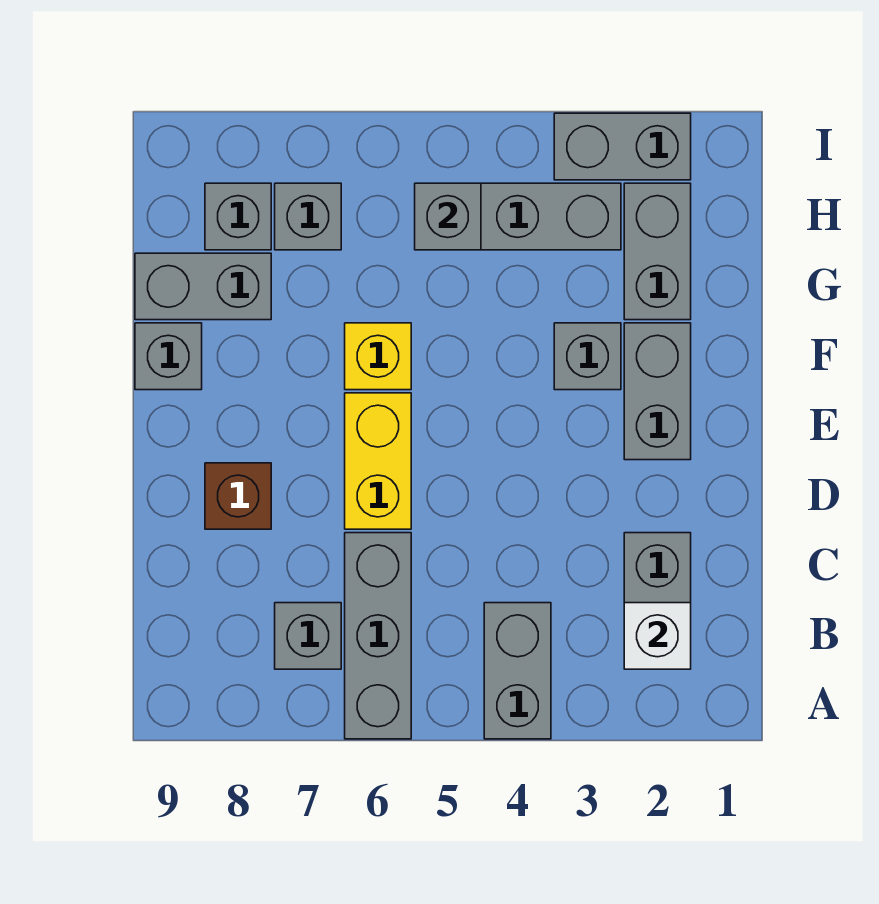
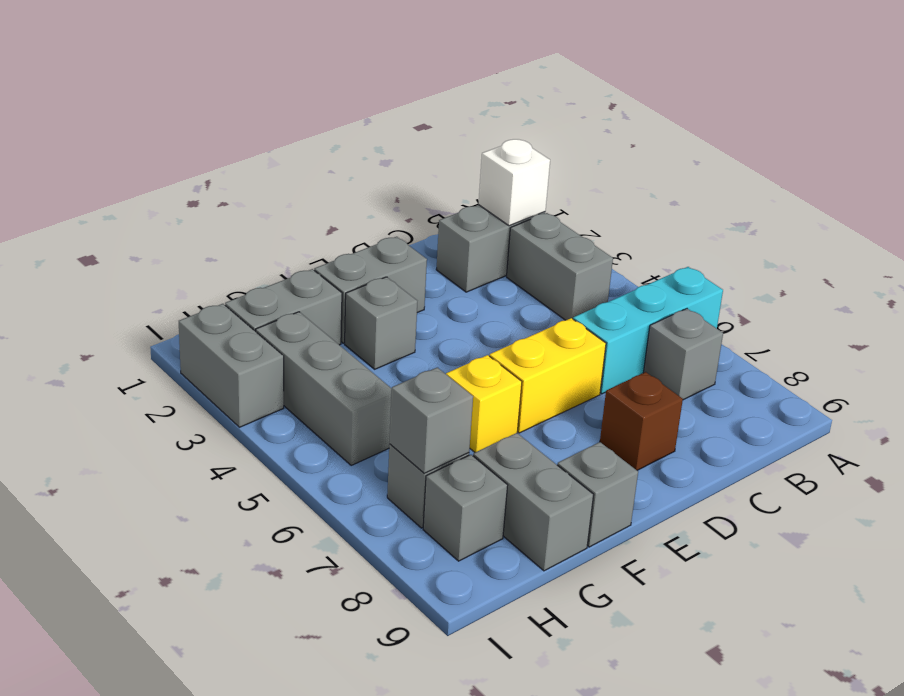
grey 1x2 brick [484,603,551,739] -> grey 1x2 brick turned to [507,213,613,320]
grey 1x3 brick [345,533,411,739] -> cyan 1x3 brick [573,267,723,394]
grey 1x1 brick [415,183,481,250] -> grey 1x1 brick moved to [389,368,473,473]

